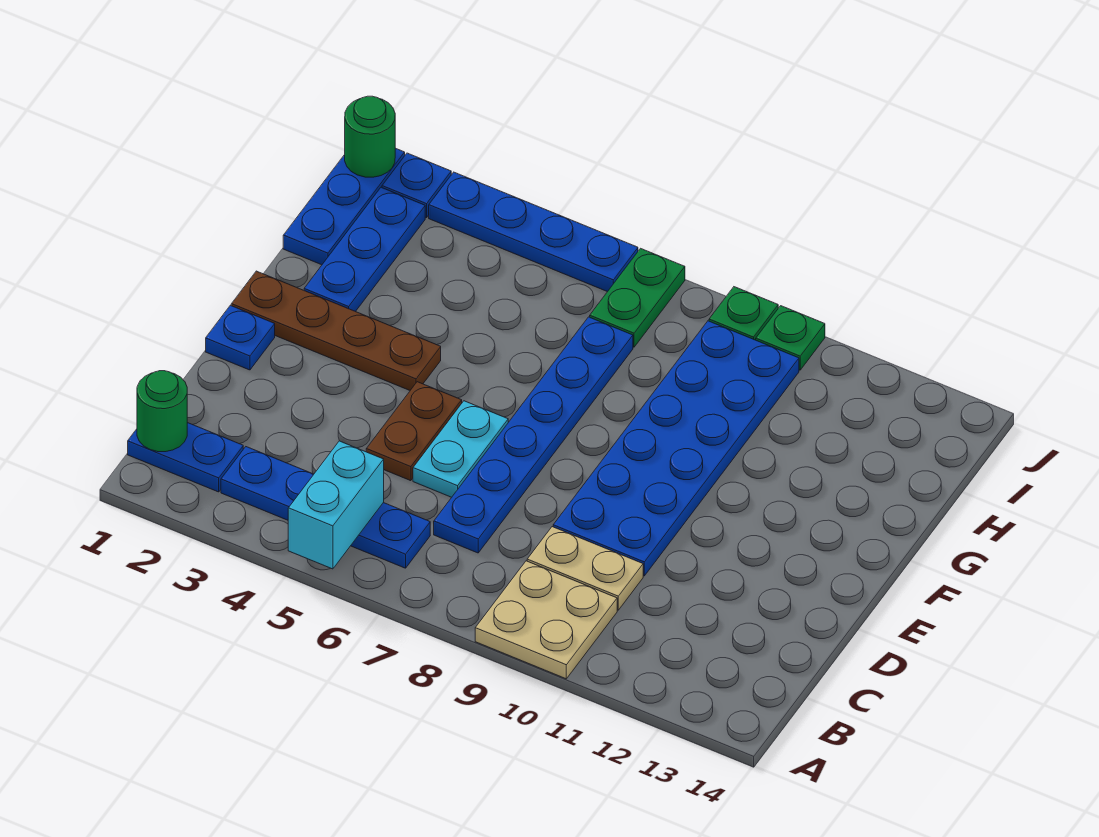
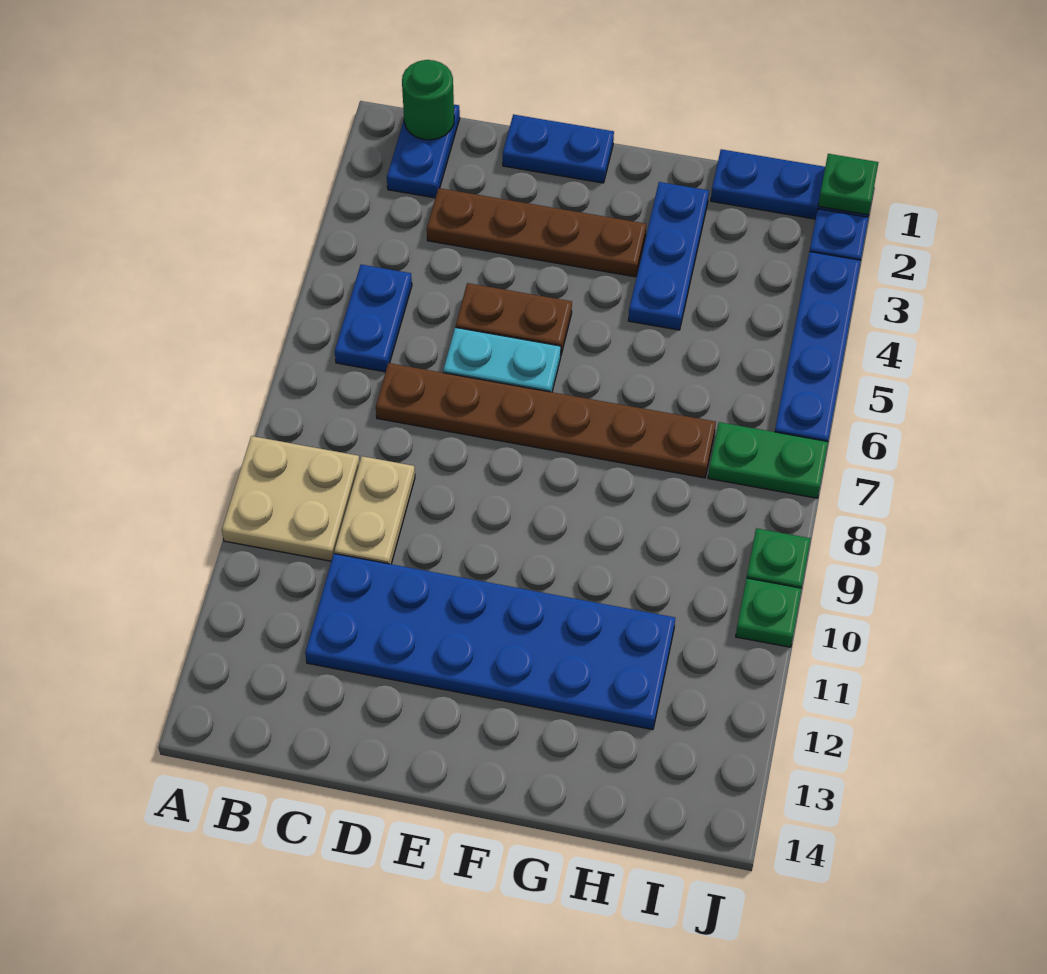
cyan 1x2 brick [288,441,384,569] -> none
blue 1x4 plate [221,447,430,568] -> blue 1x2 plate [335,265,412,372]
blue 1x6 plate [434,317,633,553] -> brown 1x6 plate [376,363,716,478]
blue 2x6 plate [553,321,799,576] -> blue 2x6 plate moved to [305,554,675,730]
blue 1x1 plate [206,305,275,370] -> blue 1x2 plate [503,114,614,183]
brown 1x4 plate [231,271,441,390] -> brown 1x4 plate turned to [427,188,646,277]
blue 1x3 plate [304,187,425,312] -> blue 1x3 plate turned to [628,182,709,330]
green 1x1 round brick [345,96,395,177] -> green 1x1 plate [818,154,879,215]

